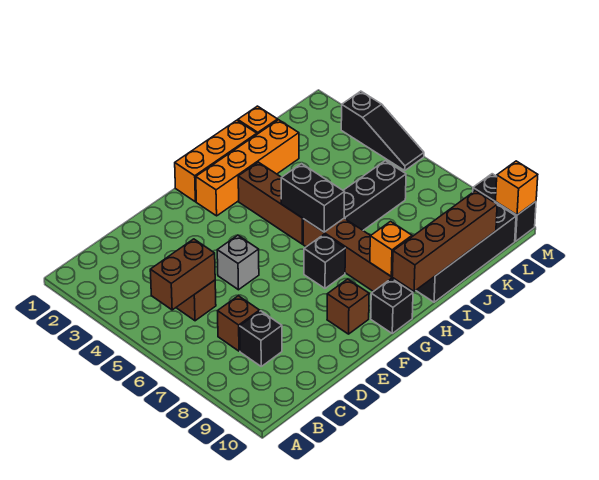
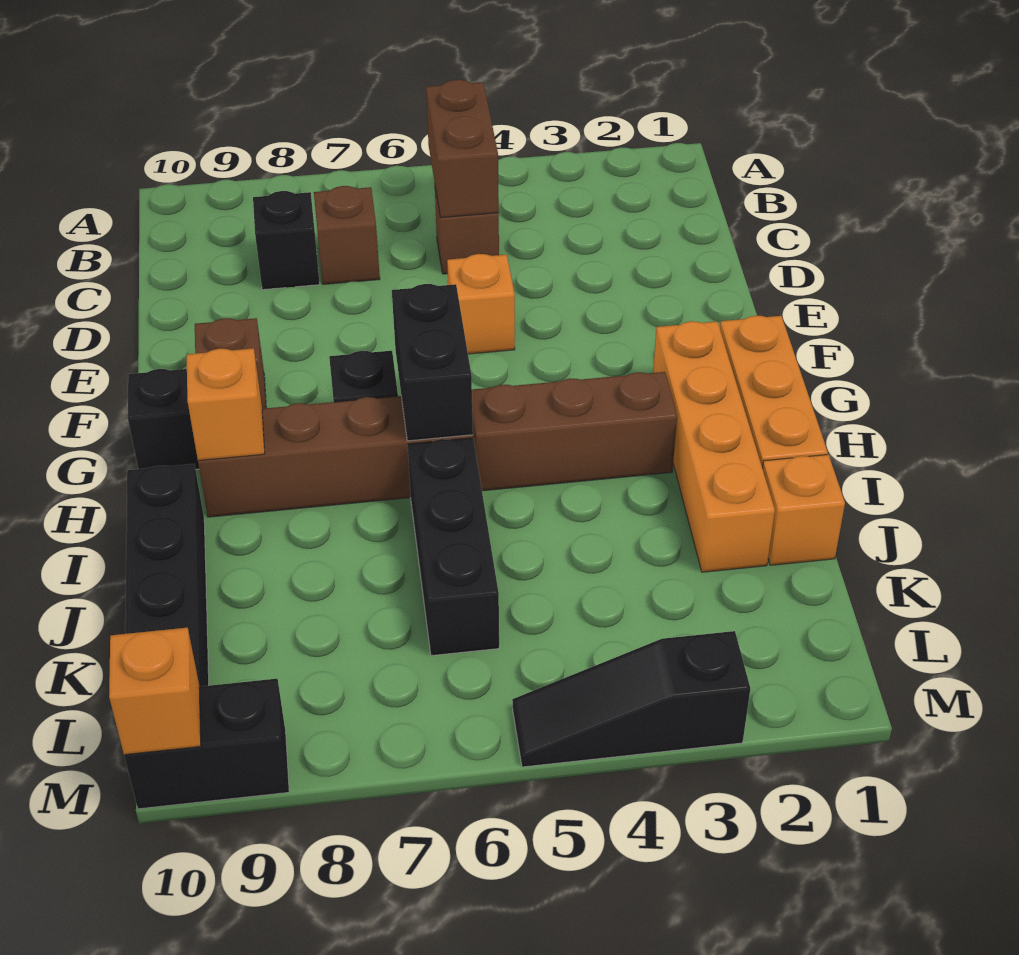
grey 1x1 brick [217,235,259,290] -> orange 1x1 brick [447,254,515,354]
black 1x2 brick [281,164,345,232] -> black 1x2 brick turned to [392,284,473,441]
brown 1x4 brick [392,191,497,291] -> none

